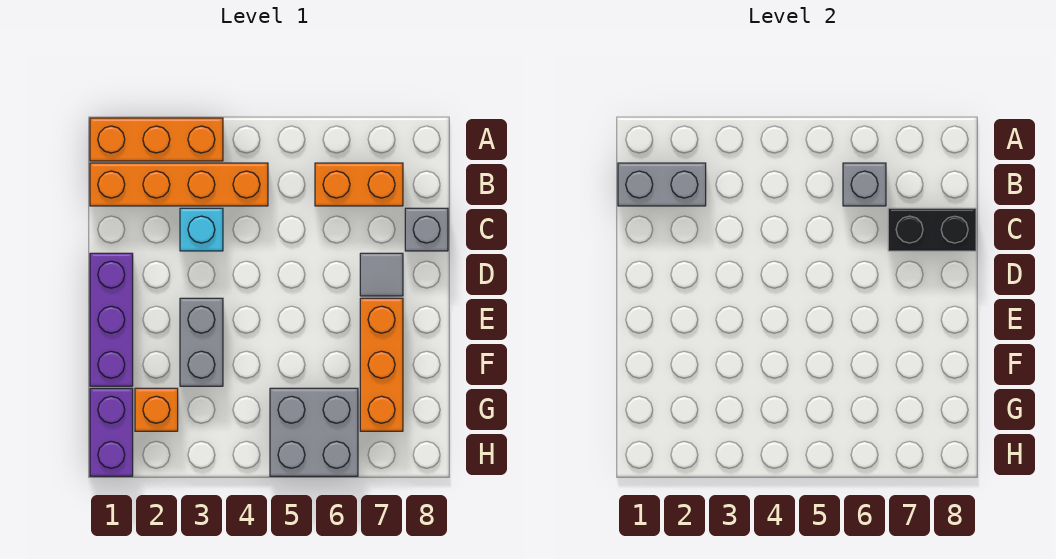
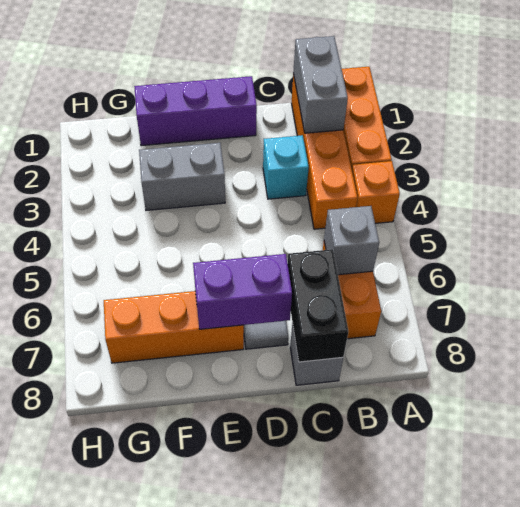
purple 1x2 brick [90,388,133,476] -> purple 1x2 brick moved to [193,254,292,329]
orange 1x1 brick [135,388,178,431] -> orange 1x1 brick moved to [352,161,400,223]
grey 2x2 brick [270,388,358,476] -> none

